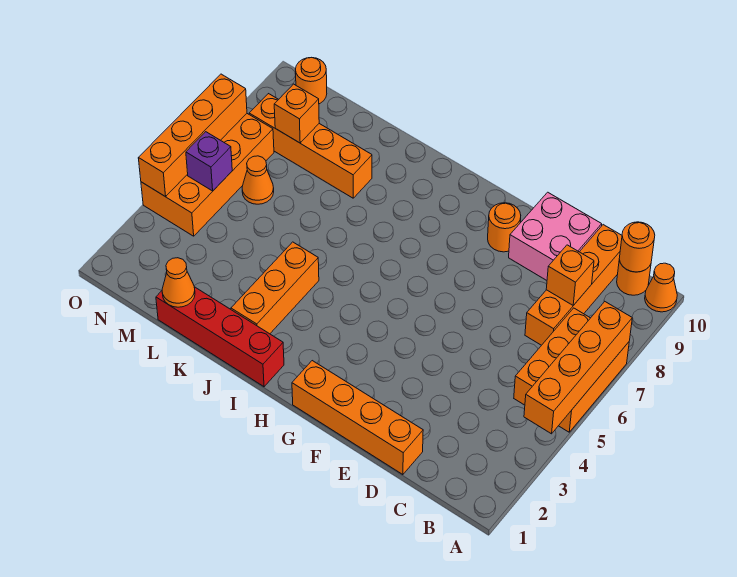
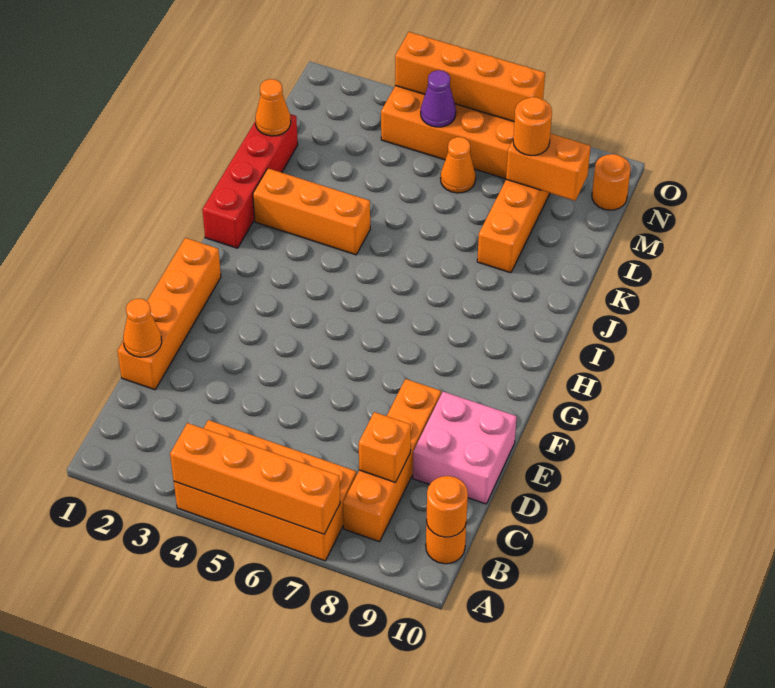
orange 2x3 brick [514,308,629,432] -> orange 2x4 brick [174,420,357,561]
orange 1x1 cone [645,263,677,312] -> orange 1x1 cone moved to [123,299,162,357]
orange 1x4 brick [525,225,622,345] -> orange 1x4 brick turned to [343,379,441,542]
orange 1x1 round brick [488,203,521,252] -> orange 1x1 round brick moved to [513,97,552,156]
orange 1x1 brick [274,84,319,143] -> orange 1x2 brick [506,134,591,201]
purple 1x1 brick [186,132,232,191] -> purple 1x1 cone [421,70,456,127]

